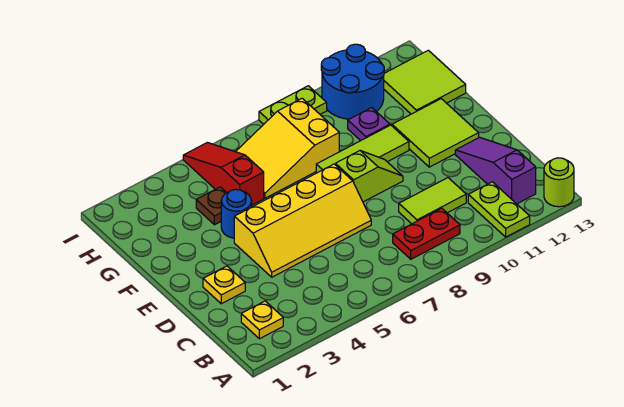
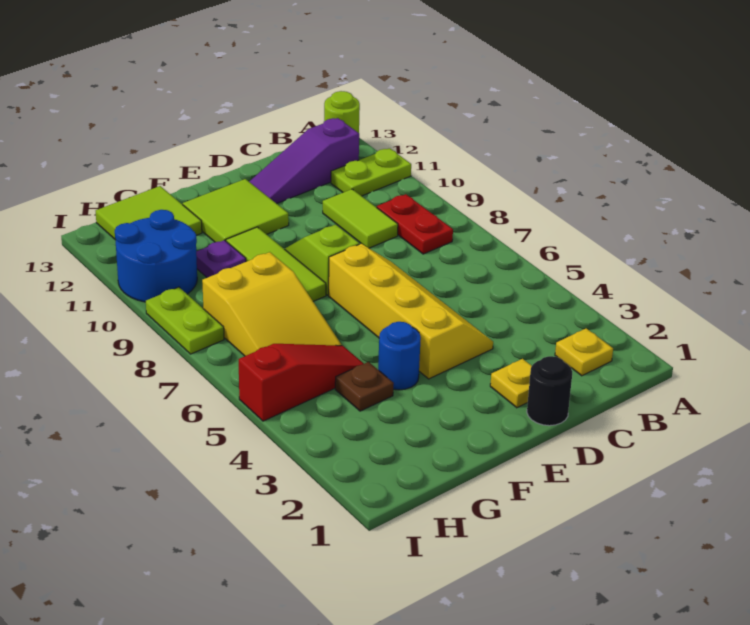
none -> black 1x1 round brick [527,356,572,426]
red 1x3 slope [183,143,264,205] -> red 1x3 slope turned to [239,344,364,421]

